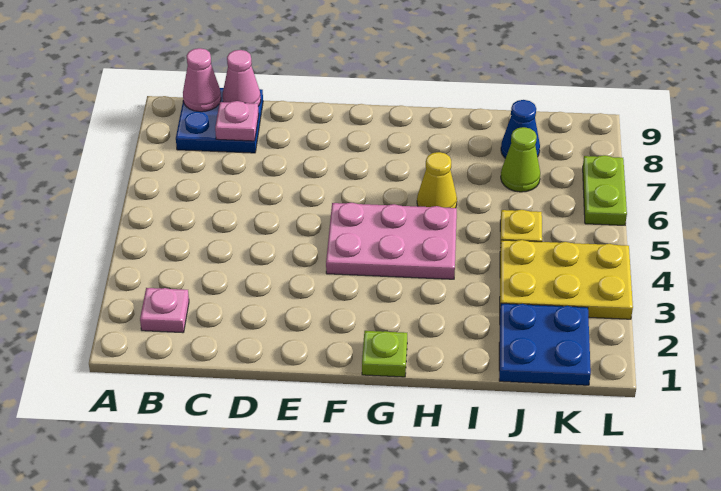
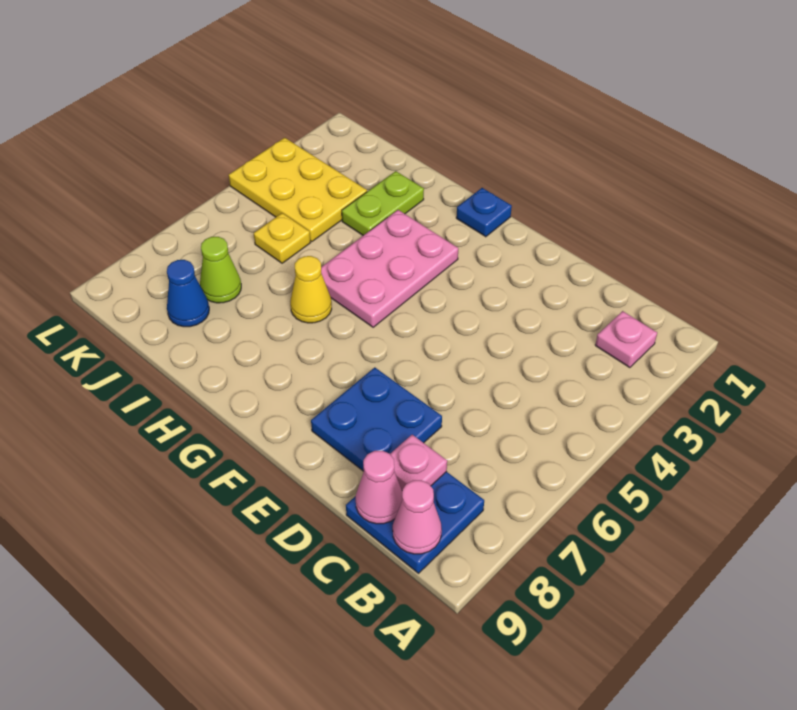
pink 2x3 plate [326,203,457,279] -> pink 2x3 plate turned to [321,210,458,327]
lime 1x1 plate [362,331,407,377] -> blue 1x1 plate [456,188,512,237]
blue 2x2 plate [499,303,591,385] -> blue 2x2 plate moved to [311,367,442,471]
lime 1x2 plate [583,155,627,225] -> lime 1x2 plate moved to [342,171,424,235]

